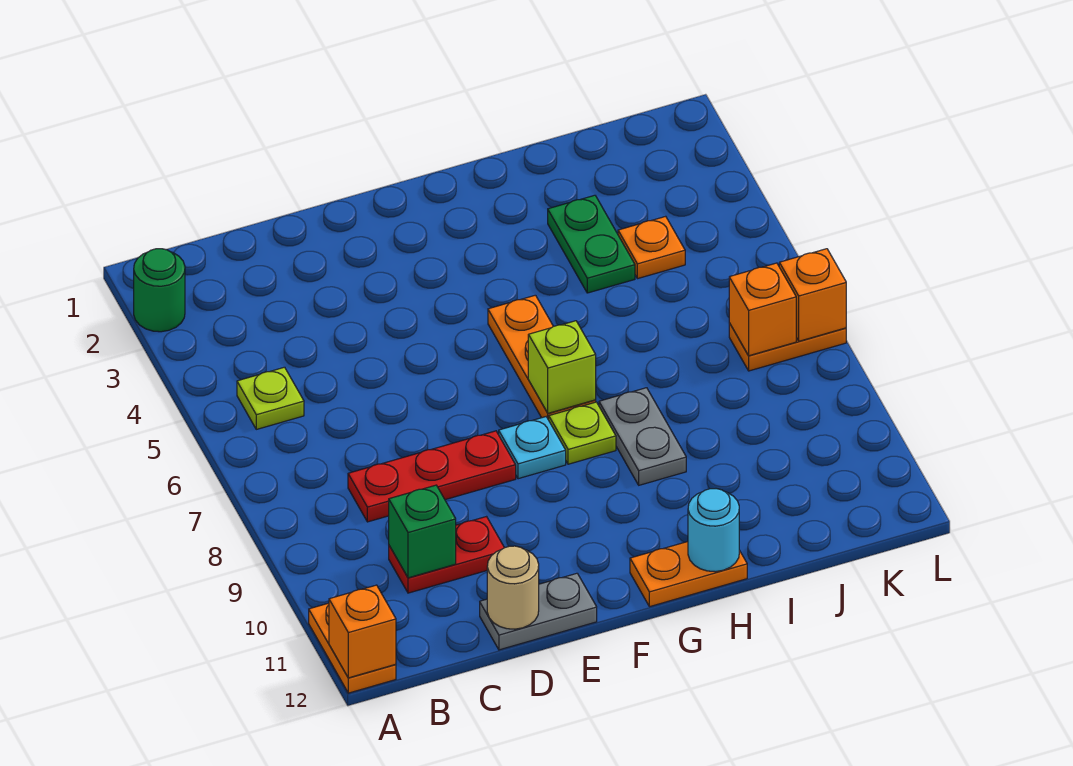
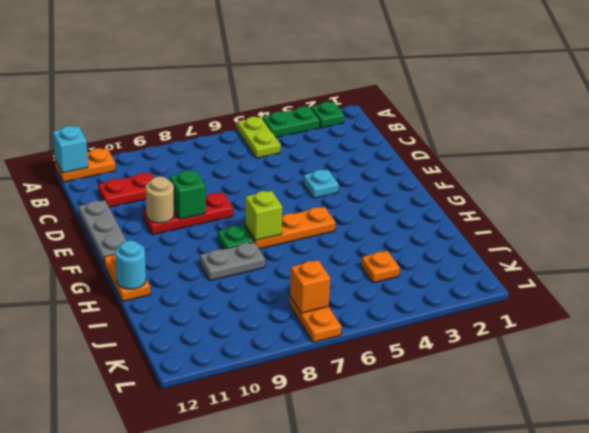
green 1x1 round brick [134,249,185,332] -> green 1x1 plate [311,102,344,128]
orange 1x1 brick [329,585,396,678] -> cyan 1x1 brick [53,126,88,173]
lime 1x1 plate [237,367,304,429] -> lime 1x2 plate [237,117,281,158]
red 1x3 plate [348,431,516,522] -> red 1x3 plate turned to [143,193,233,235]
red 1x2 plate [389,517,504,593] -> red 1x2 plate turned to [98,173,154,207]
green 1x1 brick [389,485,456,578] -> green 1x1 brick moved to [170,170,206,219]
grey 1x2 plate [480,573,597,650] -> grey 1x3 plate [79,200,126,264]
tan 1x1 round brick [487,546,539,629] -> tan 1x1 round brick moved to [145,177,174,223]
cyan 1x1 plate [499,417,566,479] -> cyan 1x1 plate moved to [303,169,339,198]
lime 1x1 plate [549,402,616,464] -> green 1x1 plate [218,225,254,249]
green 1x2 plate [548,195,635,293] -> green 1x2 plate moved to [262,107,320,137]
orange 1x1 brick [779,249,846,341] -> none

